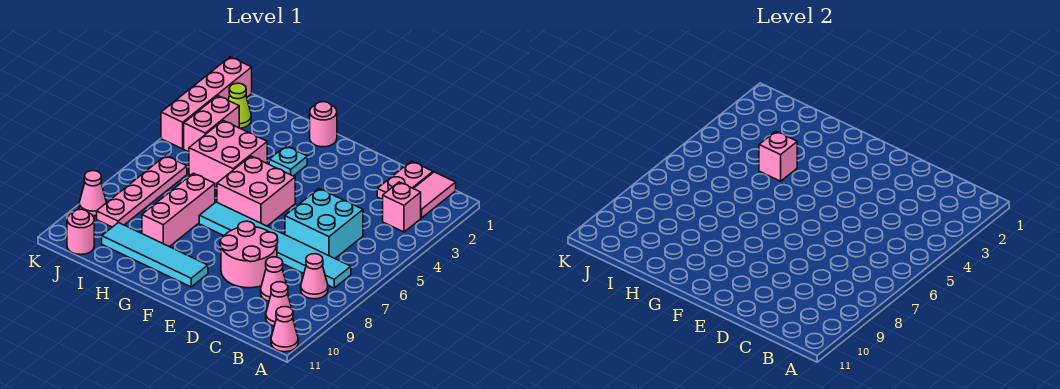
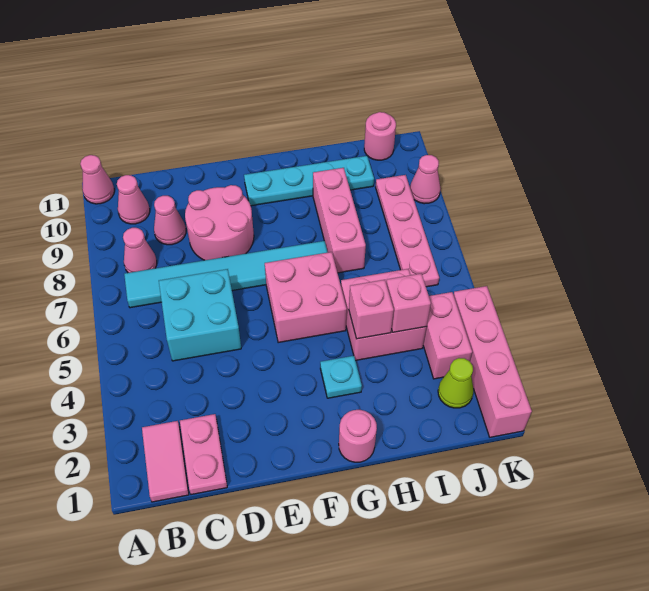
pink 1x1 brick [383,182,421,232] -> pink 1x1 brick moved to [386,274,431,332]
cyan 1x4 tile [102,223,208,287] -> cyan 1x4 plate [244,156,374,206]

